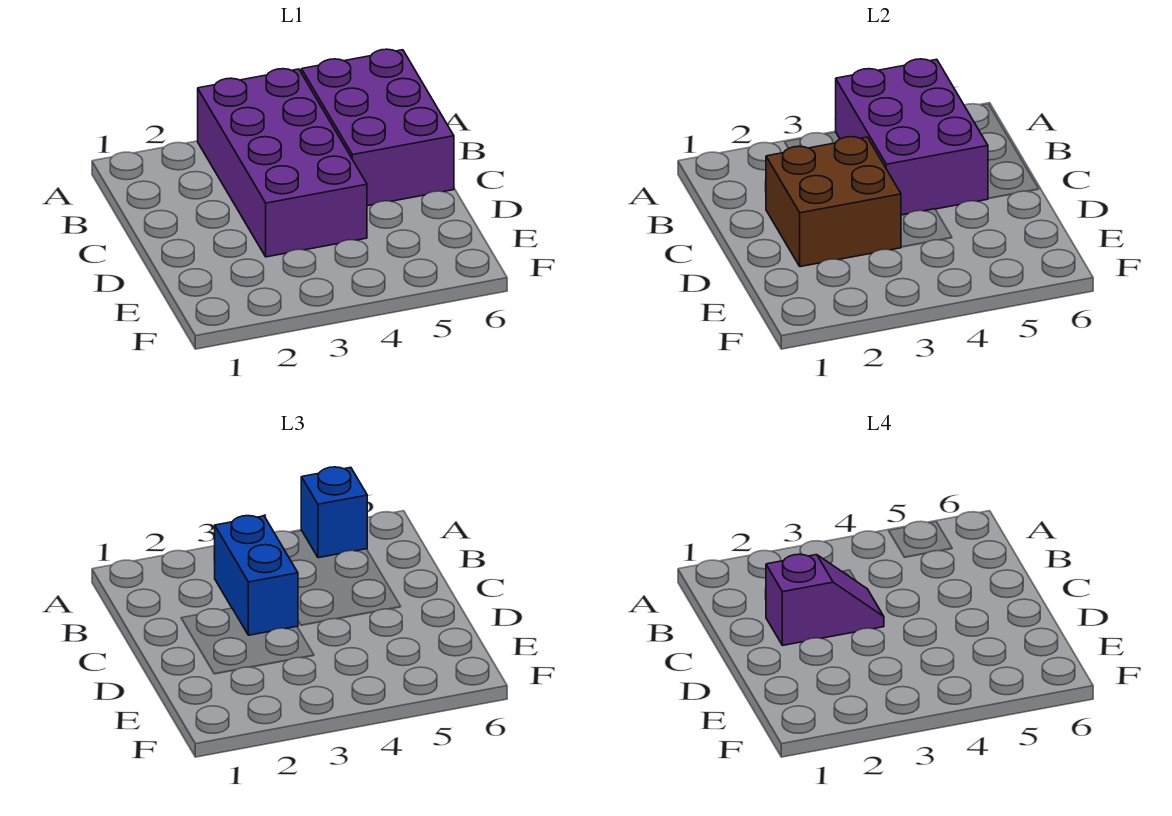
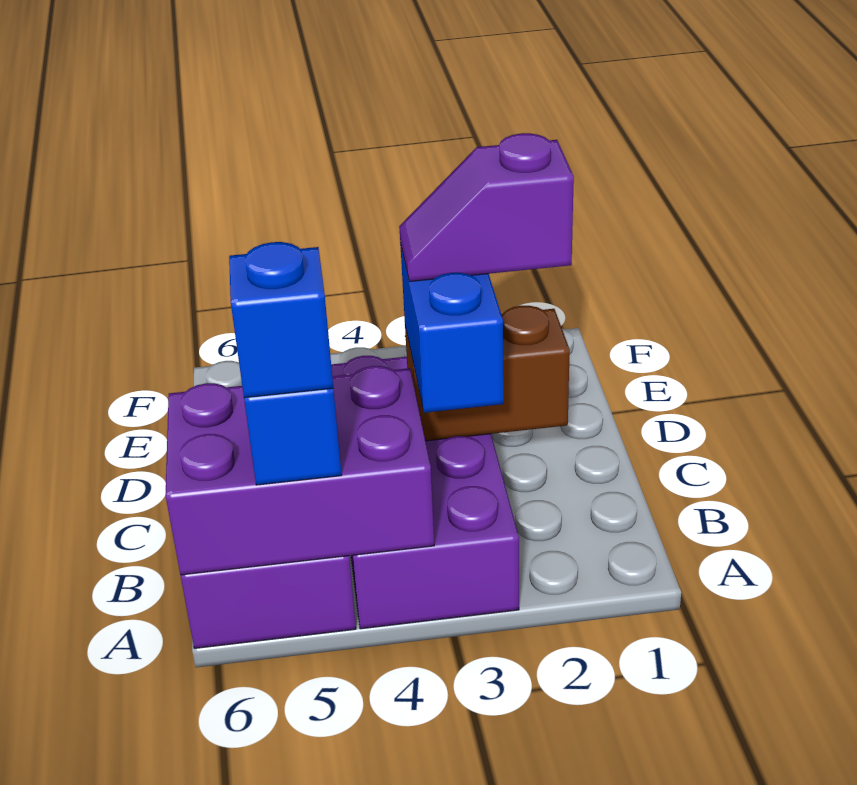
purple 2x3 brick [836,59,988,215] -> purple 2x3 brick turned to [166,366,434,575]
none -> blue 1x1 brick [229,242,333,398]
brown 2x2 brick [766,137,901,267] -> brown 1x2 brick [405,306,570,441]

